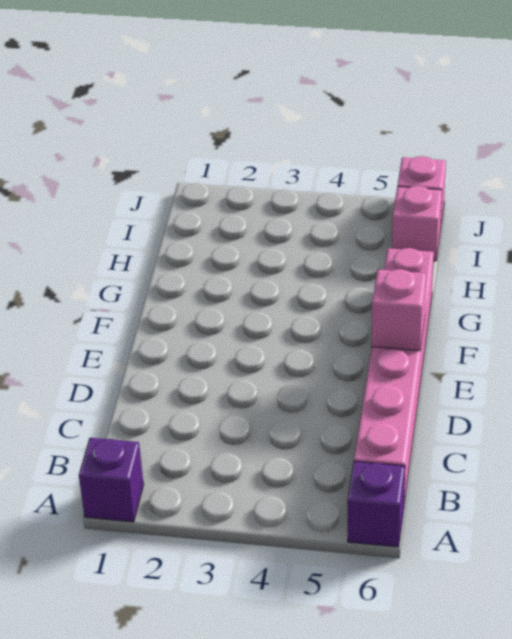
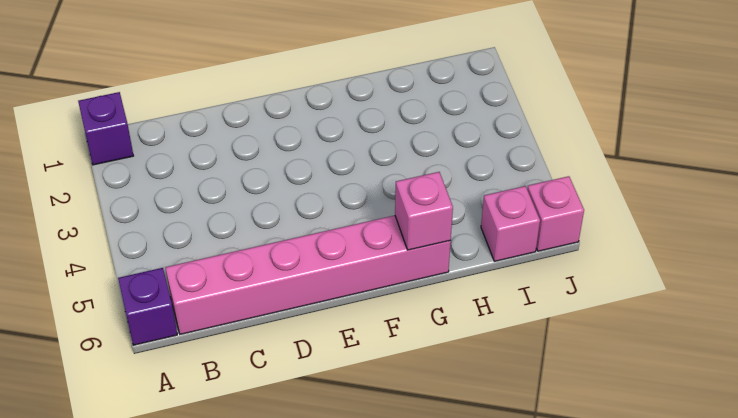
pink 1x1 brick [372,269,426,351] -> pink 1x1 brick moved to [395,172,453,250]

